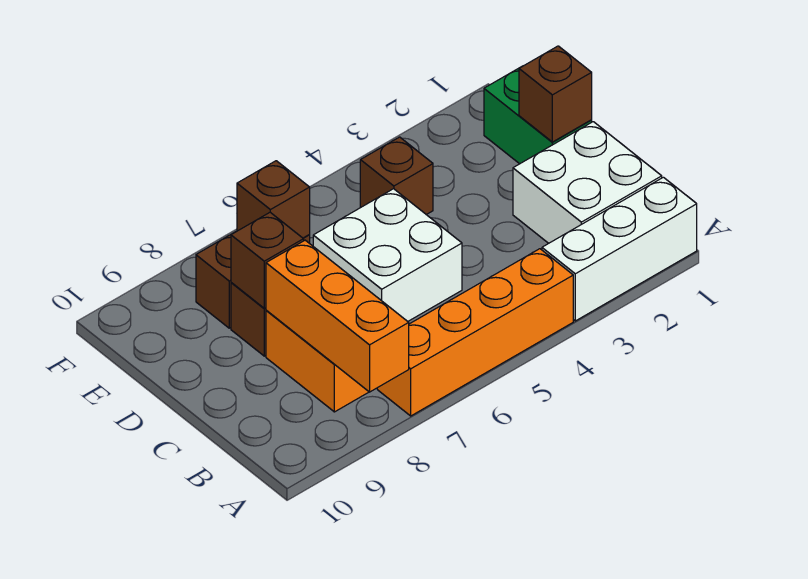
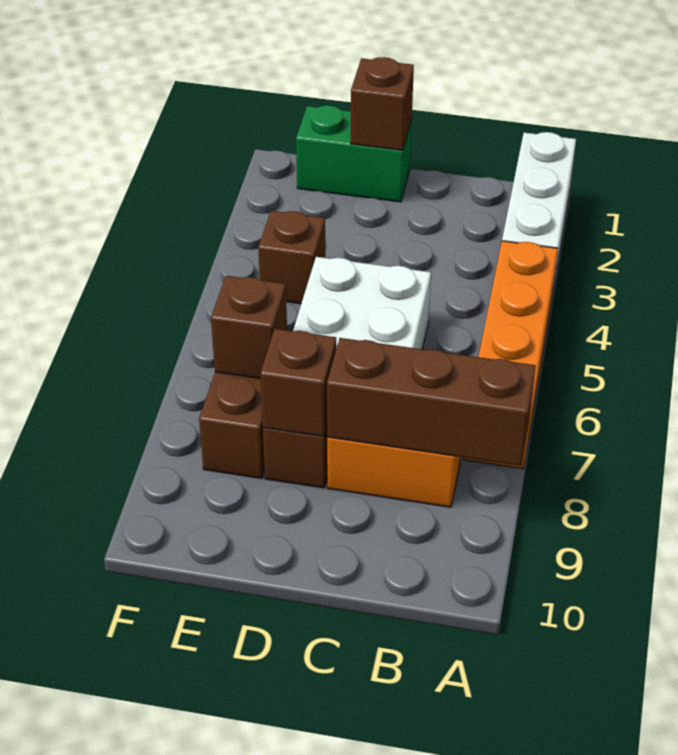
orange 1x3 brick [266,240,409,392] -> brown 1x3 brick [327,338,535,466]
white 2x2 brick [513,122,662,243] -> none

